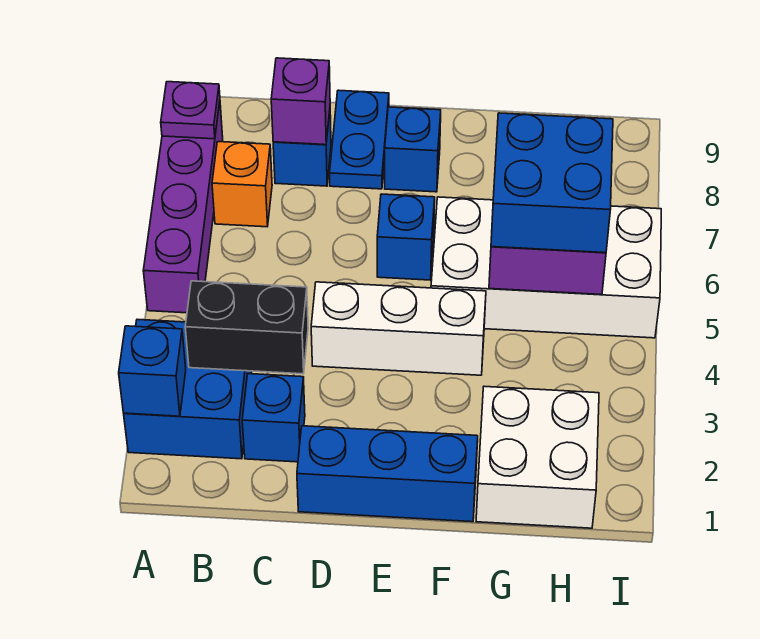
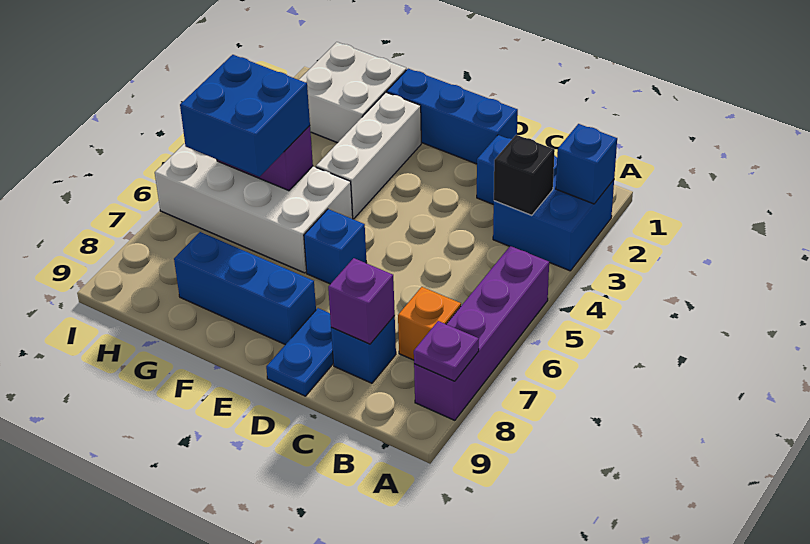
black 1x2 brick [185,281,308,374] -> black 1x1 brick [494,135,555,216]
white 1x3 brick [311,282,486,375] -> white 1x3 brick turned to [316,92,421,219]
blue 1x1 brick [385,107,441,192] -> blue 1x3 brick [174,232,316,345]

